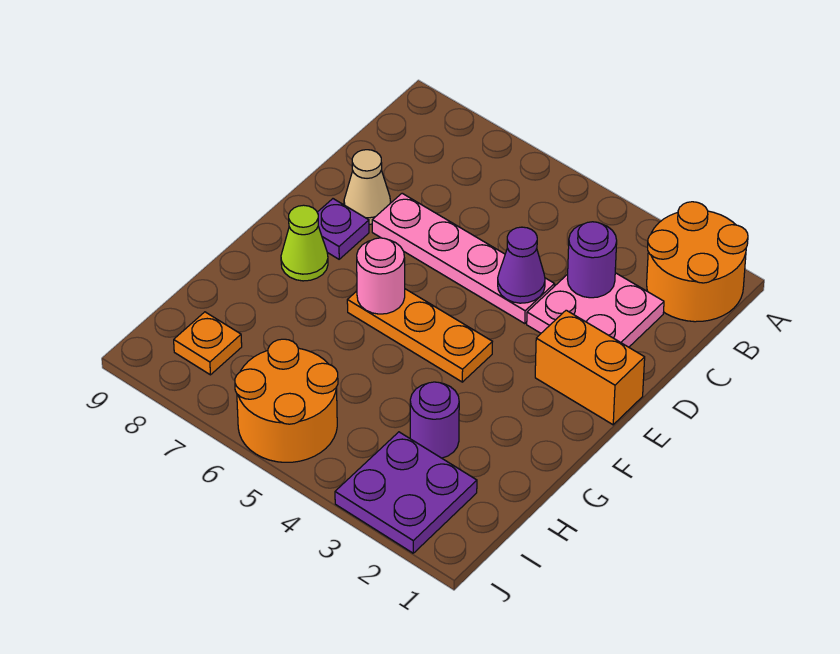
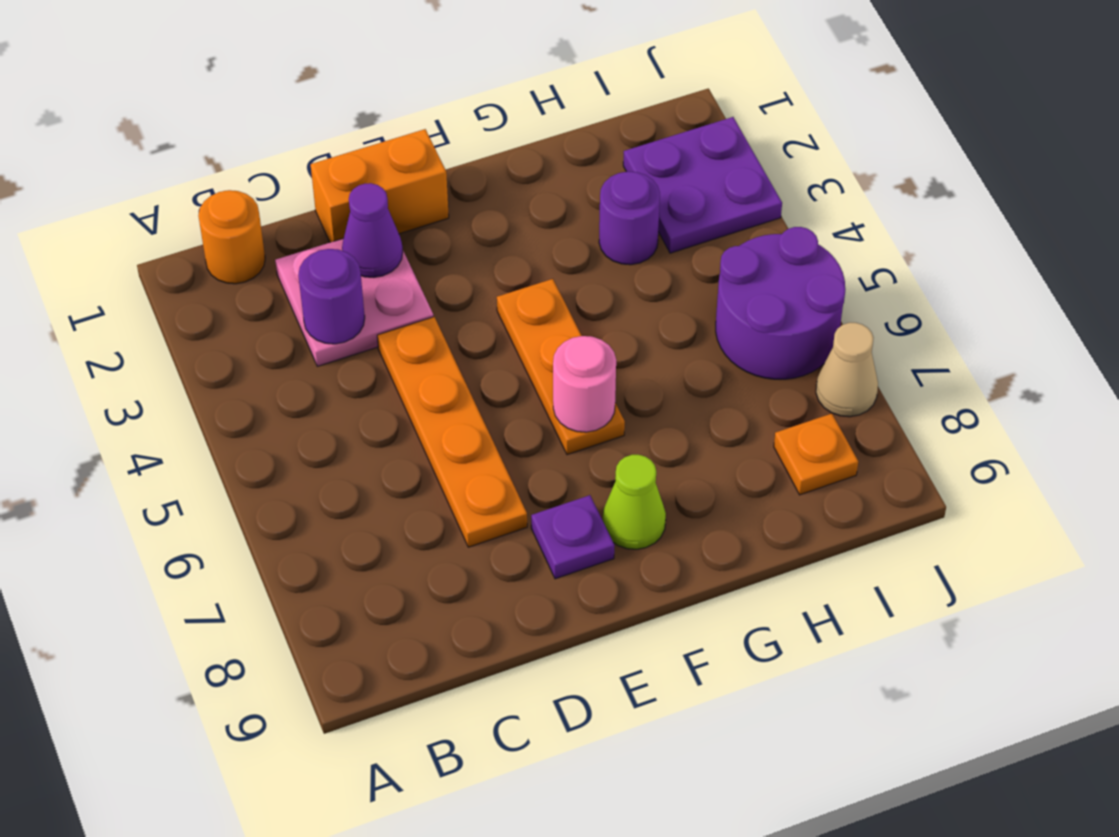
orange 2x2 round brick [647,202,748,322] -> orange 1x1 round brick [198,190,265,284]
pink 1x4 plate [372,193,554,324] -> orange 1x4 plate [377,317,527,547]
purple 1x1 cone [498,227,545,303] -> purple 1x1 cone moved to [342,183,403,277]
tan 1x1 cone [344,150,391,224] -> tan 1x1 cone moved to [816,323,878,417]
orange 1x2 brick [535,310,645,425] -> orange 1x2 brick turned to [311,129,449,242]
orange 2x2 round brick [235,339,338,462] -> purple 2x2 round brick [716,227,846,379]

